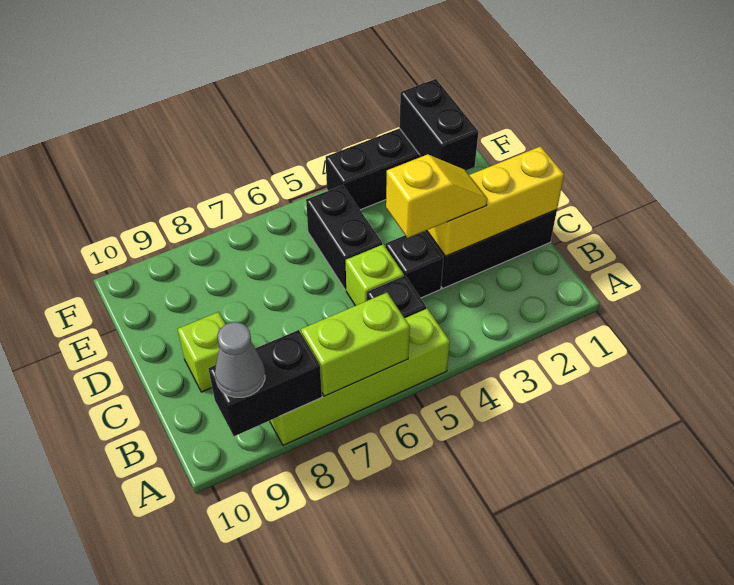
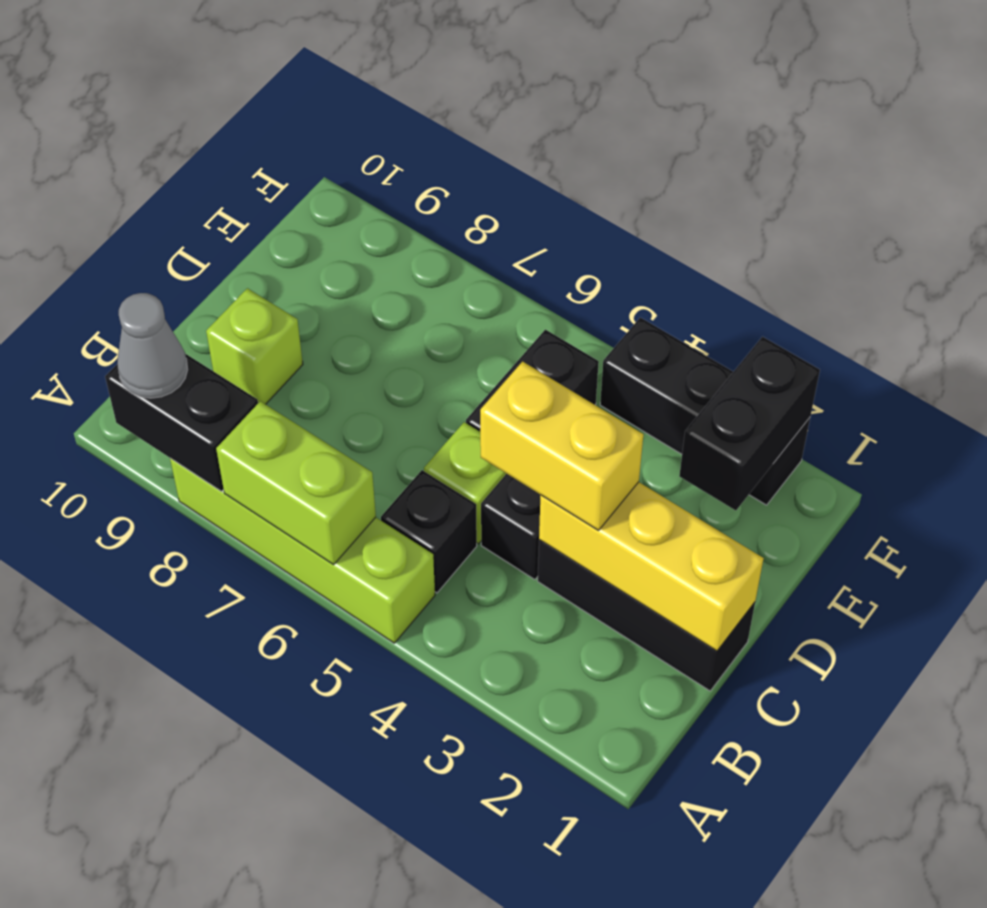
yellow 1x2 slope [386,154,487,238] -> yellow 1x2 brick [480,362,643,530]

